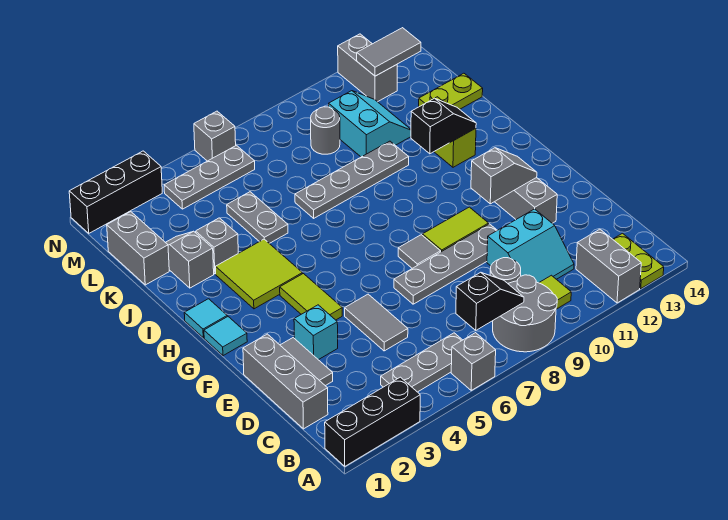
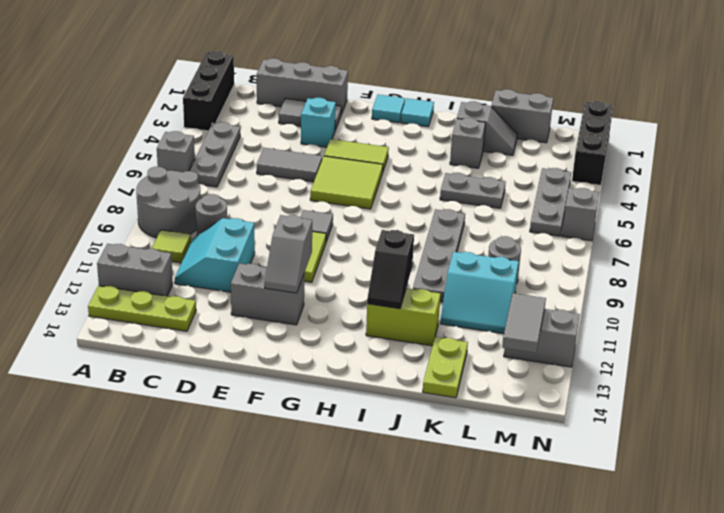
lime 1x2 plate [613,233,664,289] -> lime 1x3 plate [88,286,196,331]
black 1x2 slope [456,272,524,330] -> none
grey 1x4 plate [394,224,497,304] -> none
lime 2x2 tile [216,239,302,309] -> lime 2x2 tile moved to [310,156,383,209]

